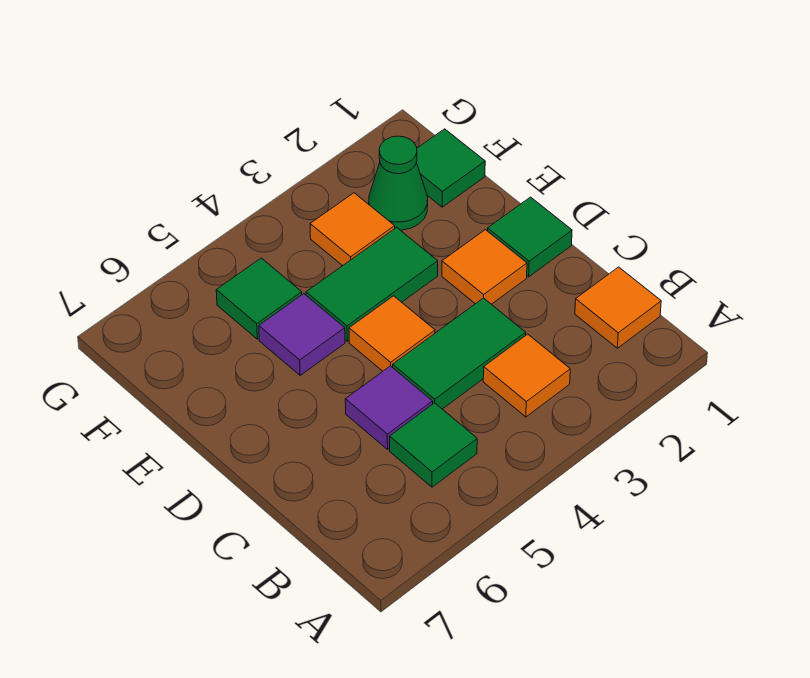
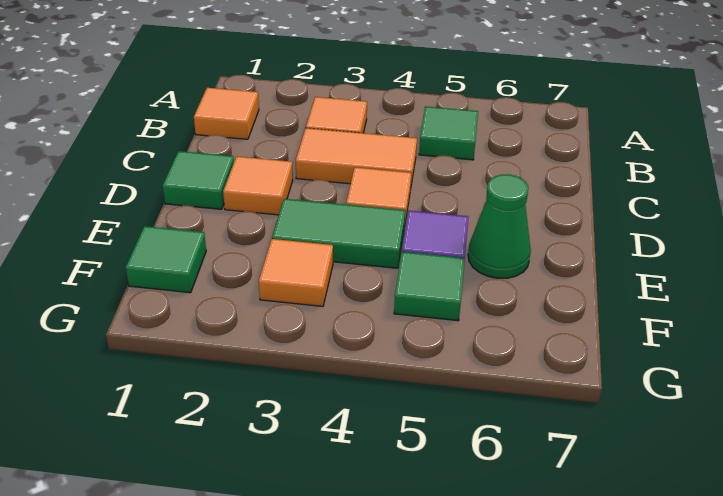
green 1x2 tile [393,298,526,409] -> orange 1x2 tile [296,128,417,185]
purple 1x1 tile [345,366,433,449] -> none
green 1x1 cone [369,136,428,230] -> green 1x1 cone moved to [468,174,531,278]

